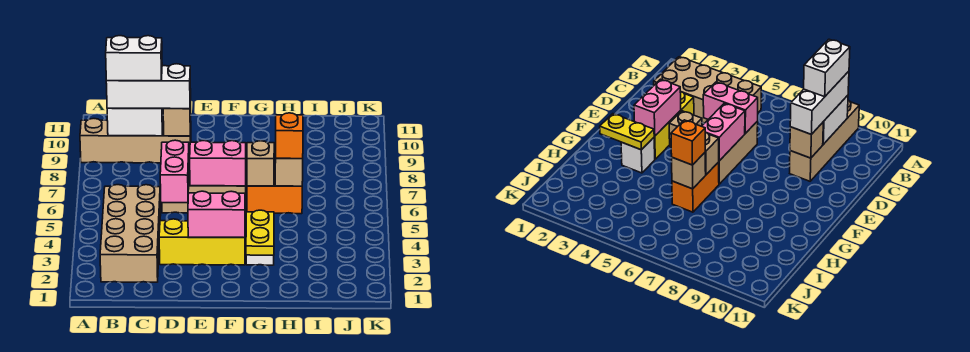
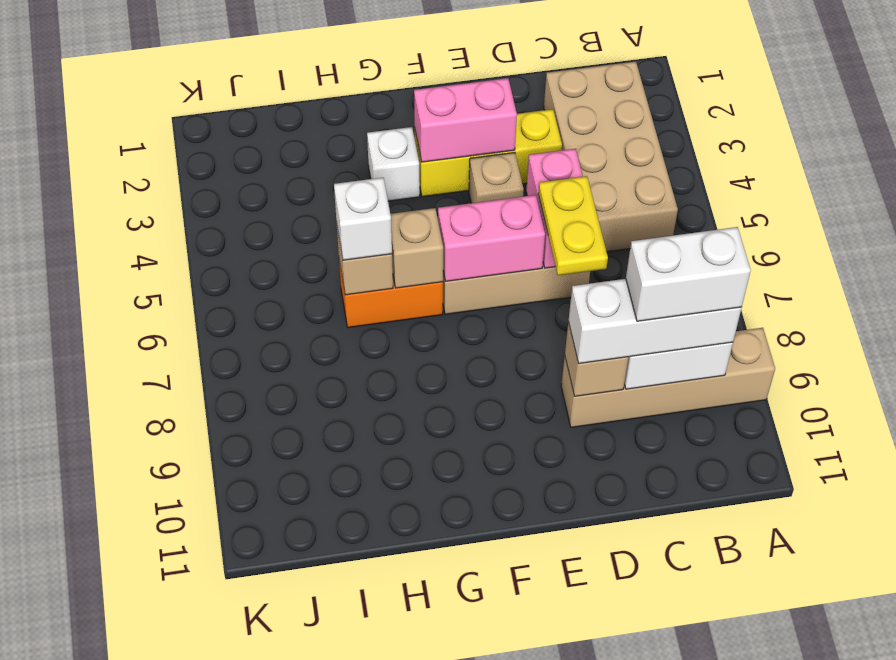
yellow 1x2 plate [246,210,274,255] -> yellow 1x2 plate moved to [538,176,608,275]
orange 1x1 brick [276,113,303,159] -> white 1x1 brick [334,178,392,260]

